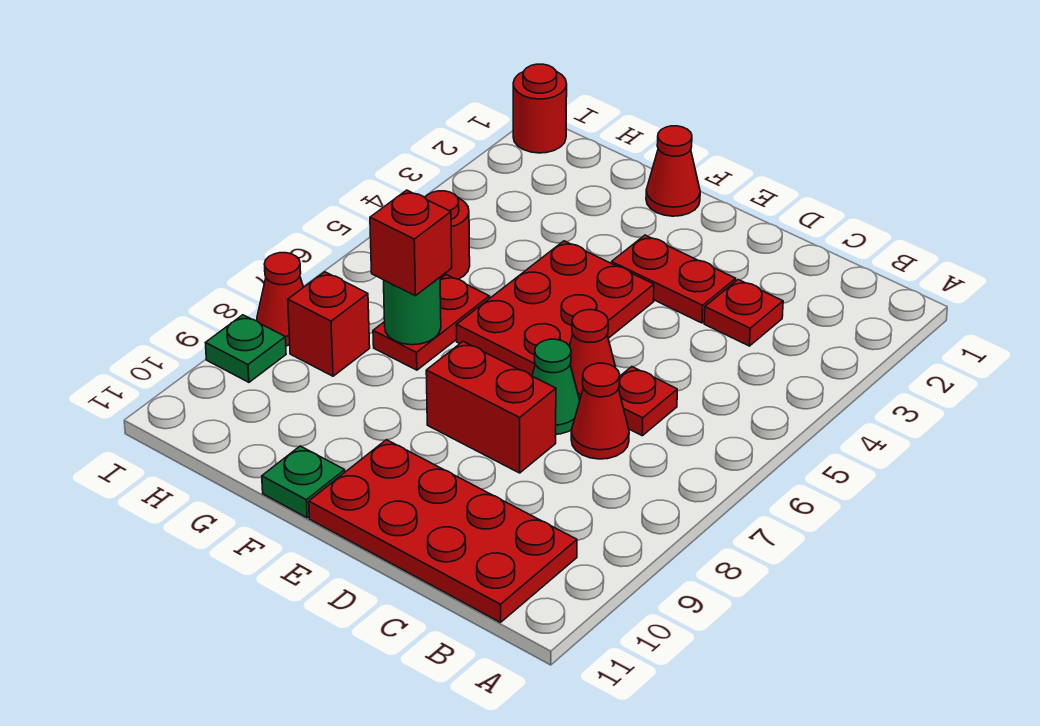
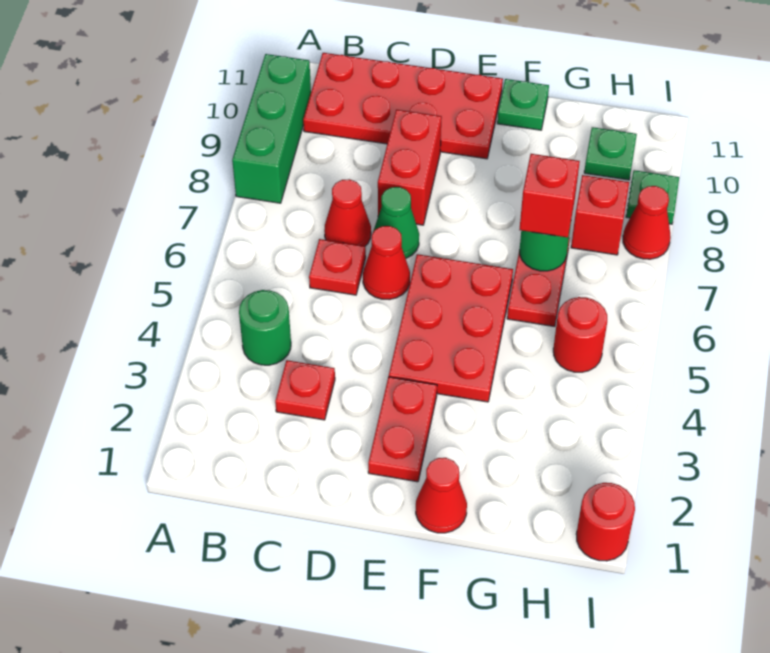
none -> green 1x3 brick [232,54,311,203]
none -> green 1x1 round brick [239,290,291,365]
red 1x2 plate [612,235,736,323] -> red 1x2 plate turned to [368,377,437,482]
red 1x2 brick [426,342,556,473] -> red 1x2 brick turned to [378,110,442,225]
none -> green 1x1 plate [584,127,637,180]

